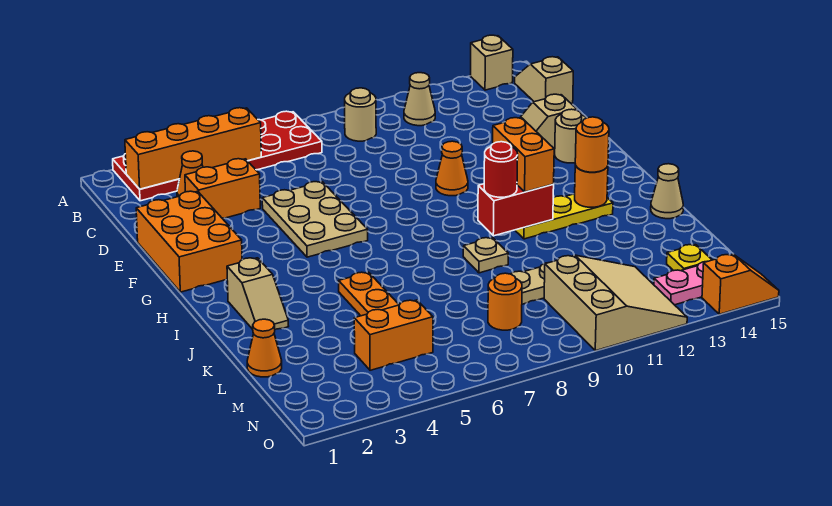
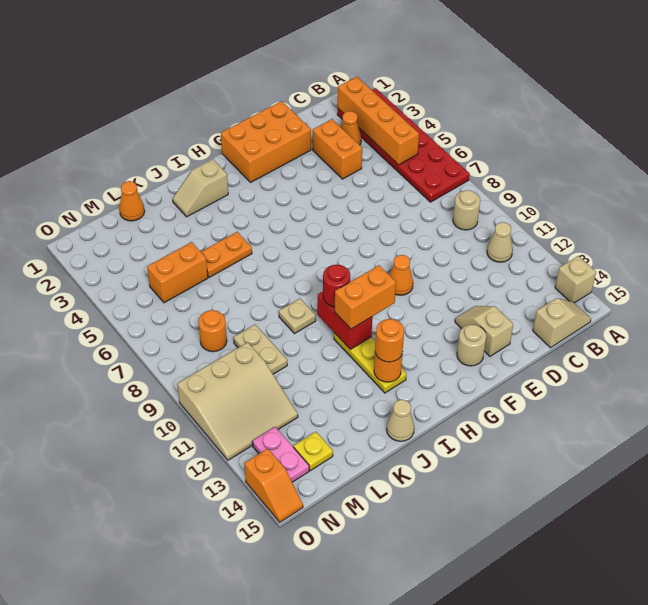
tan 2x3 plate [262,182,368,257] -> none
orange 1x2 brick [354,300,433,370] -> orange 1x2 brick turned to [147,242,208,303]

